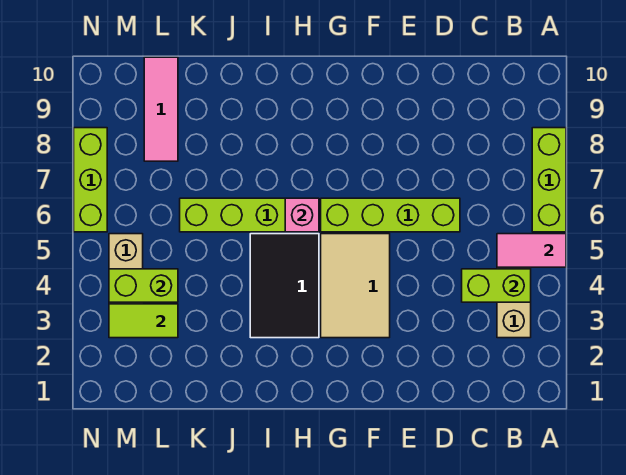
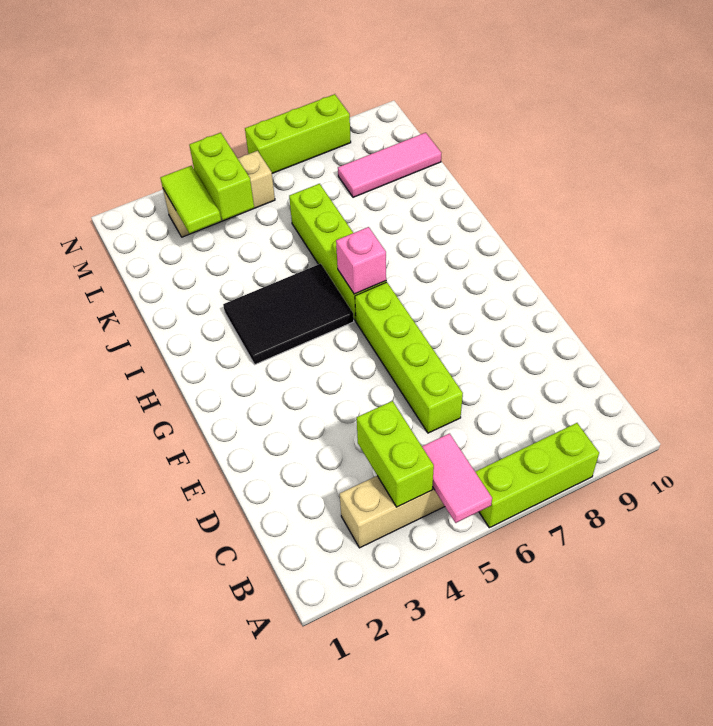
tan 2x3 tile [321,234,390,338] -> none

